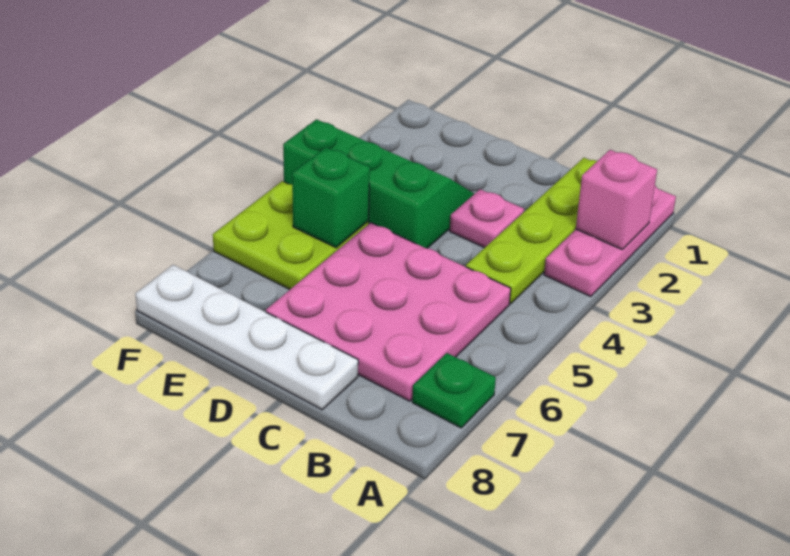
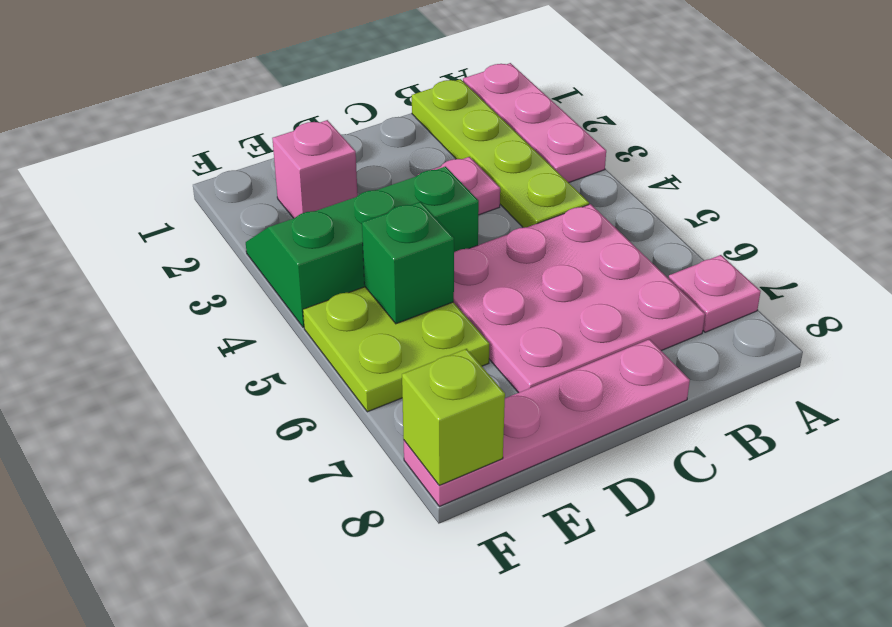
pink 1x1 brick [576,150,657,250] -> pink 1x1 brick moved to [272,120,358,218]
green 1x1 plate [412,353,496,428] -> pink 1x1 plate [669,255,761,332]
white 1x4 plate [135,265,358,409] -> pink 1x4 plate [404,339,690,506]
none -> lime 1x1 brick [402,349,505,485]

